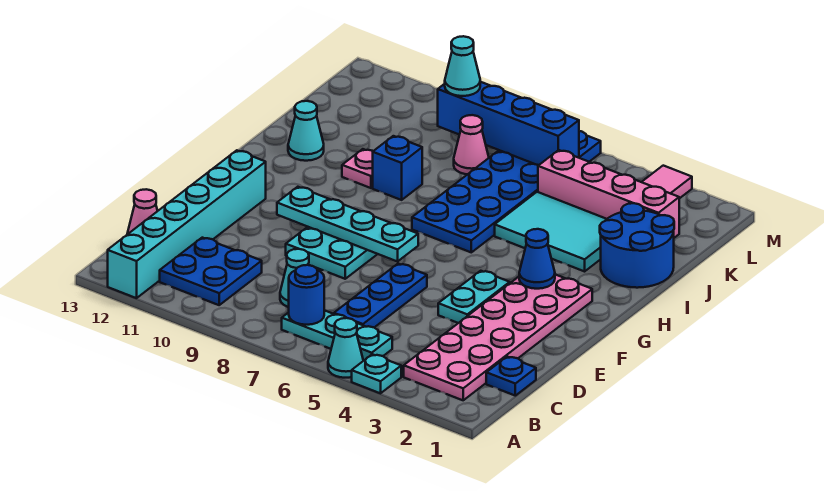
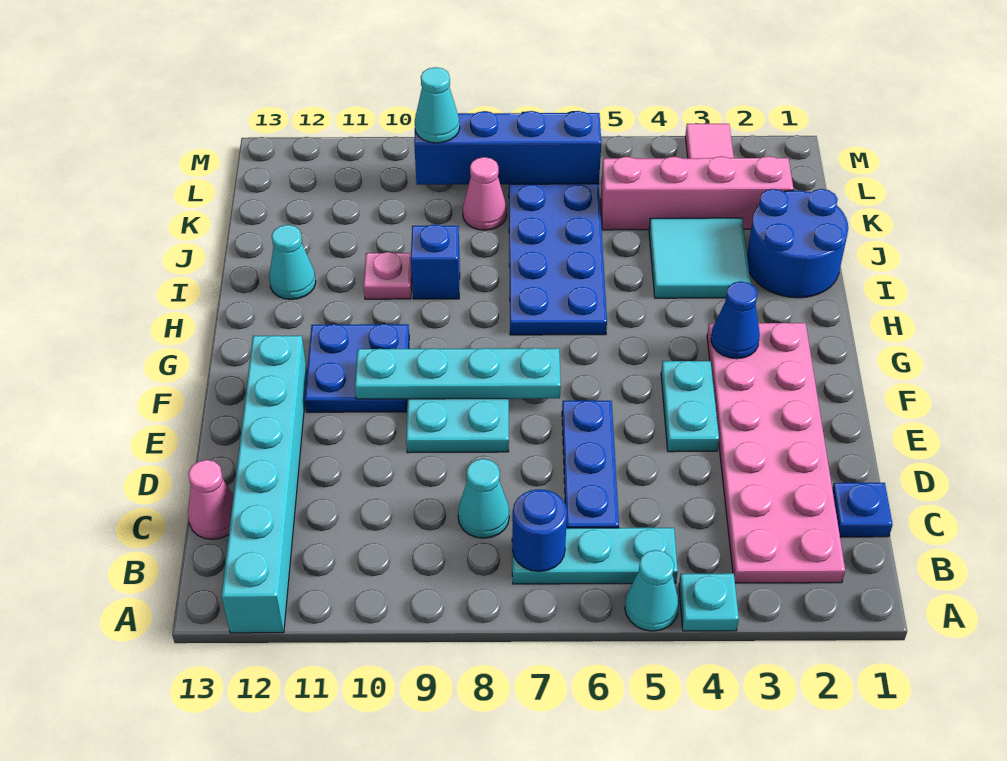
blue 2x2 plate [160,238,262,305] -> blue 2x2 plate moved to [305,324,409,412]
cyan 2x3 tile [495,192,606,271] -> cyan 2x2 tile [649,218,751,298]

